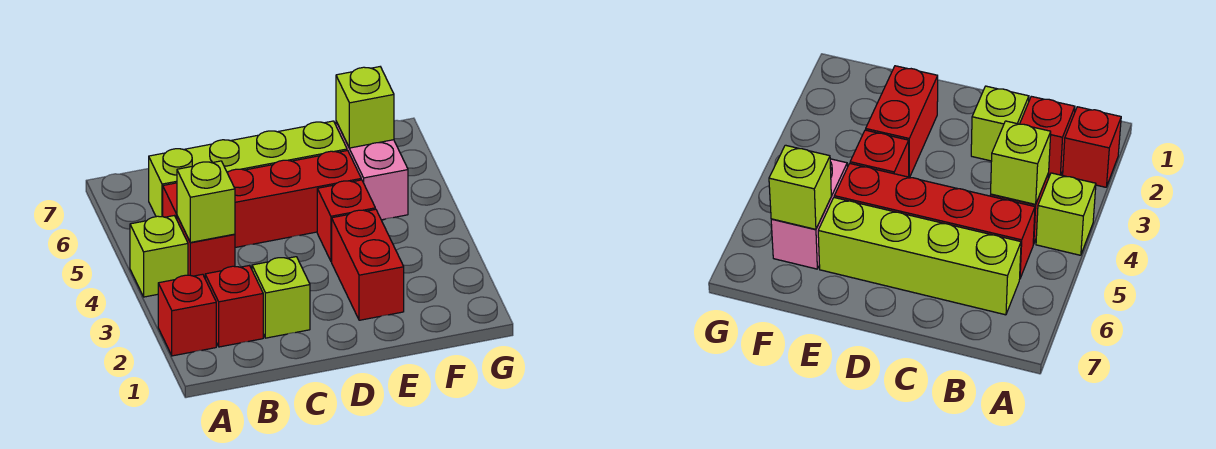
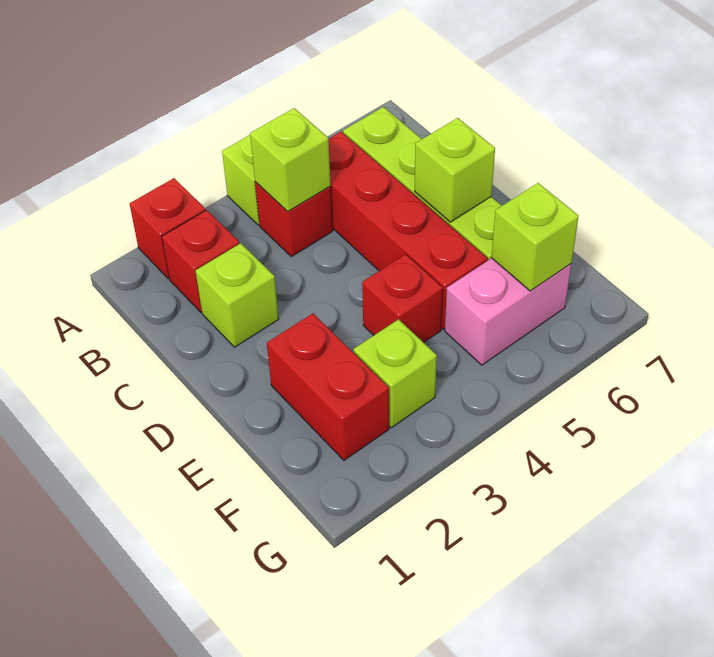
none -> lime 1x1 brick [415,118,495,222]
red 1x2 brick [332,209,404,320] -> red 1x2 brick turned to [267,313,389,460]
none -> lime 1x1 brick [353,319,437,428]

